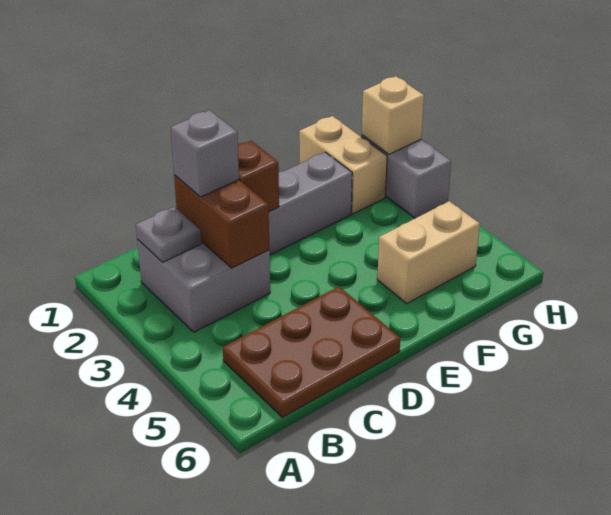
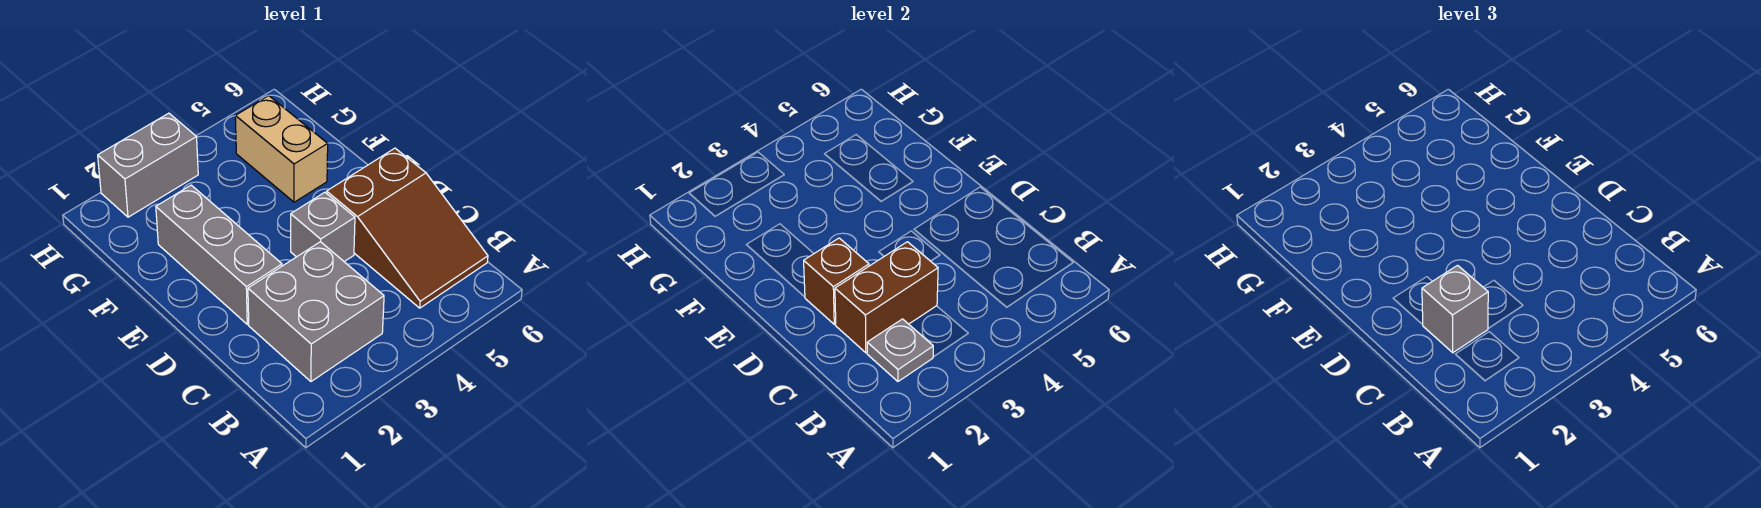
brown 2x3 plate [223,287,400,417] -> brown 2x3 slope [327,148,488,308]
none -> grey 1x1 brick [291,192,355,262]
tan 1x2 brick [299,116,387,214] -> none
tan 1x1 brick [362,76,424,154] -> none

